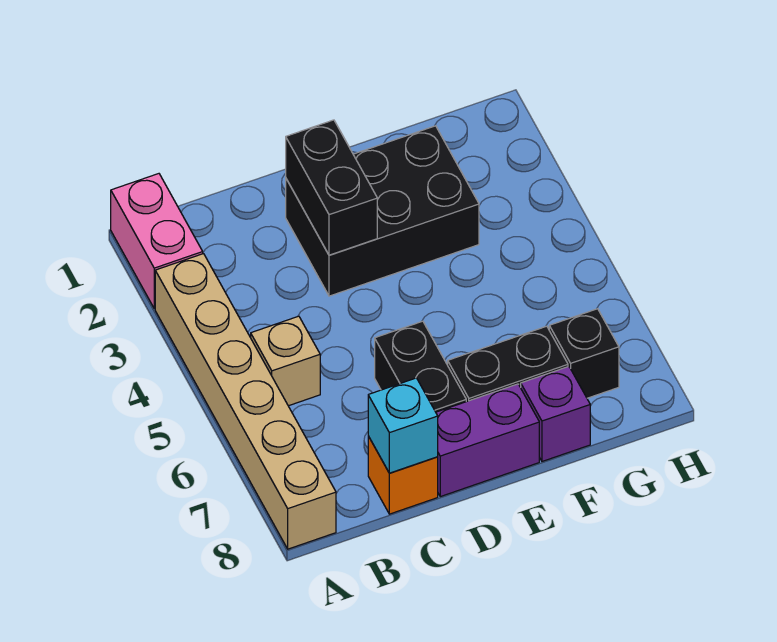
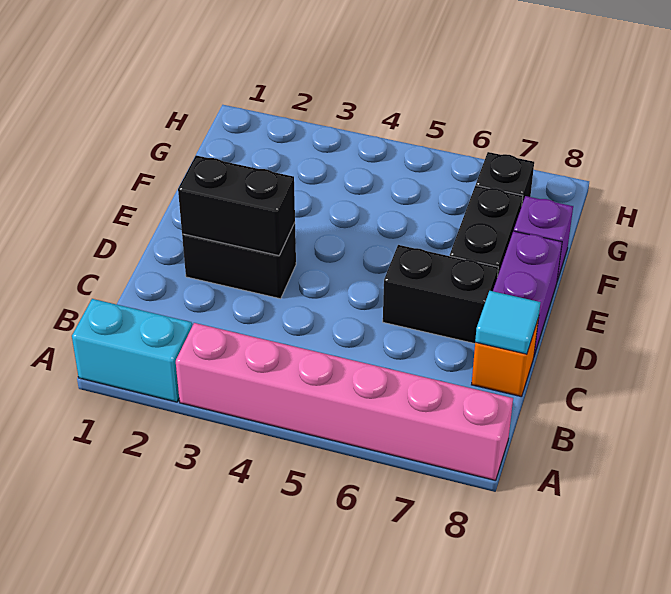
pink 1x2 brick [111,174,203,309] -> cyan 1x2 brick [72,299,192,402]
tan 1x6 brick [155,254,336,549] -> pink 1x6 brick [176,323,513,481]
tan 1x1 brick [251,316,320,406] -> none
cyan 1x1 brick [368,378,438,473] -> cyan 1x1 tile [475,291,540,354]
black 2x3 brick [286,126,479,296] -> black 1x2 brick [182,223,296,299]

